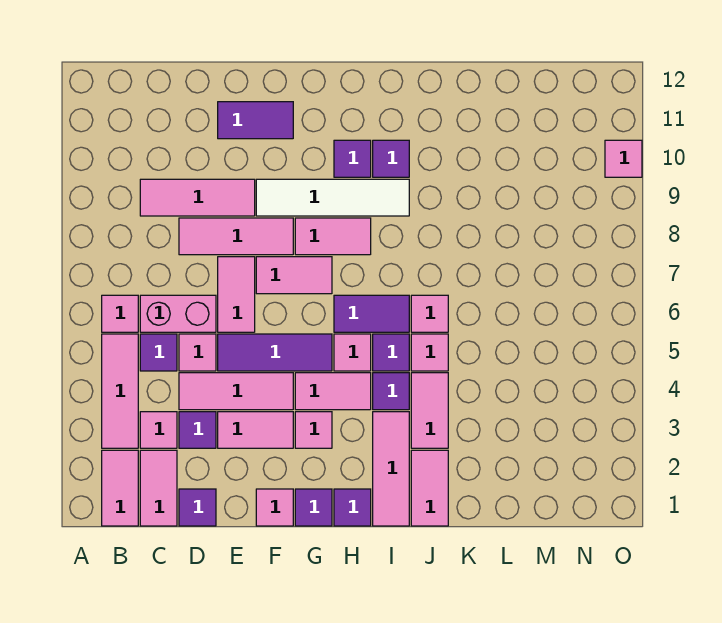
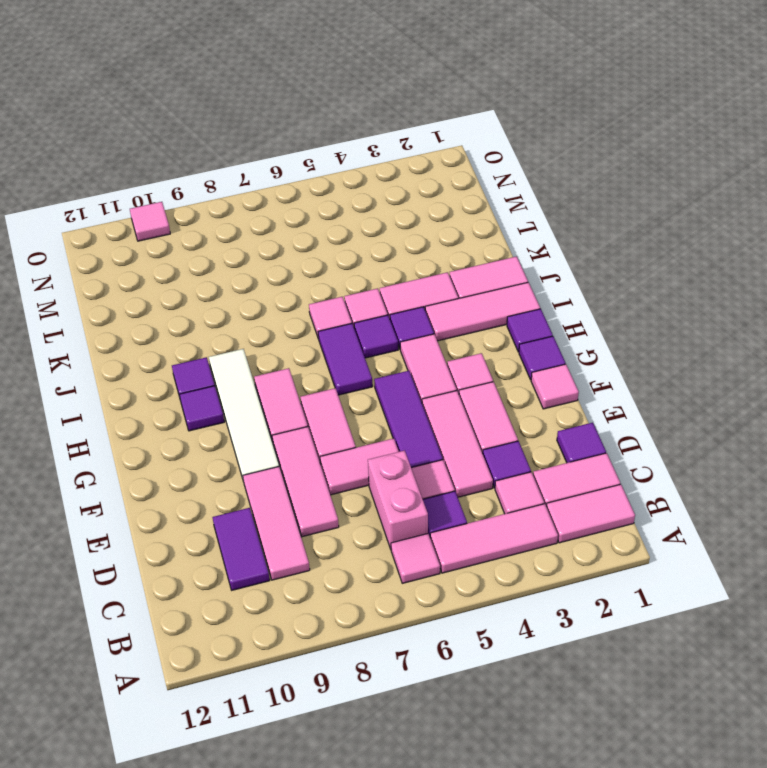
purple 1x2 tile [218,102,293,139] -> purple 1x2 tile moved to [212,508,270,590]
pink 1x1 tile [334,334,371,371] -> none

